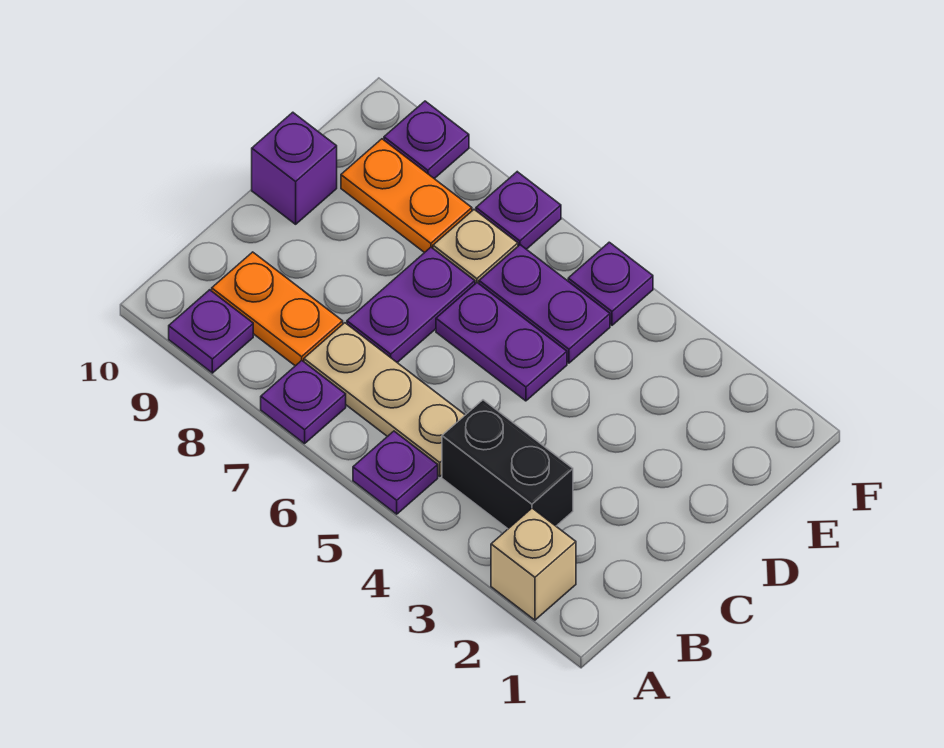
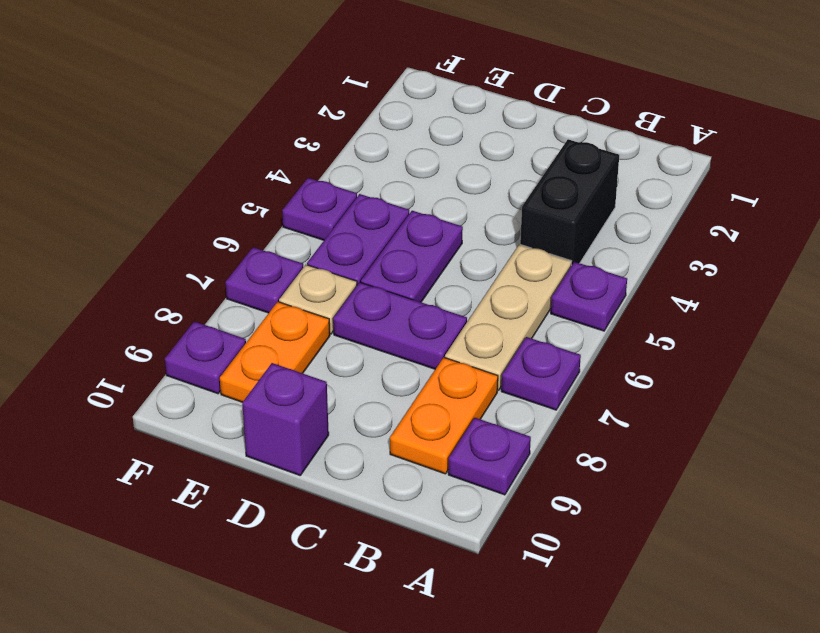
tan 1x1 brick [491,508,576,620] -> none

